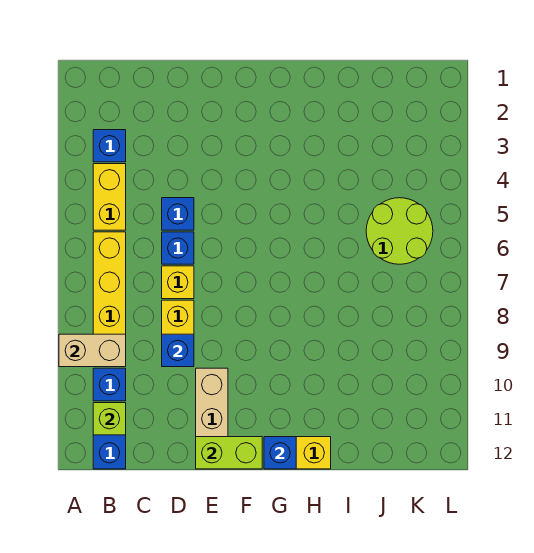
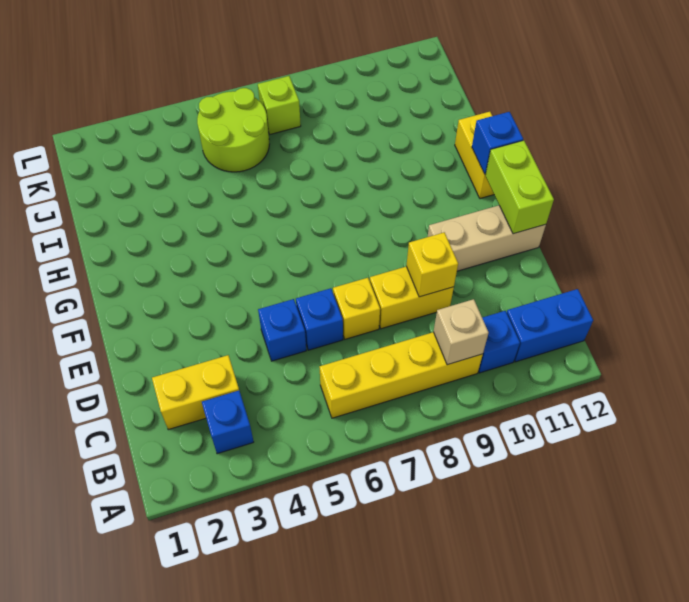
tan 1x2 brick [59,334,126,367] -> tan 1x1 brick [434,299,488,365]
yellow 1x2 brick [93,164,126,230] -> yellow 1x2 brick moved to [152,355,239,430]
lime 1x1 brick [93,403,126,435] -> lime 1x1 brick moved to [258,76,301,134]
blue 1x1 brick [162,334,194,367] -> yellow 1x1 brick [406,232,458,297]

